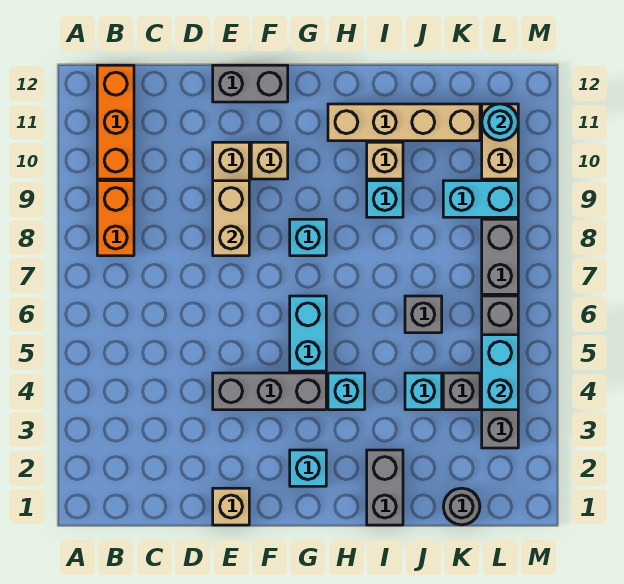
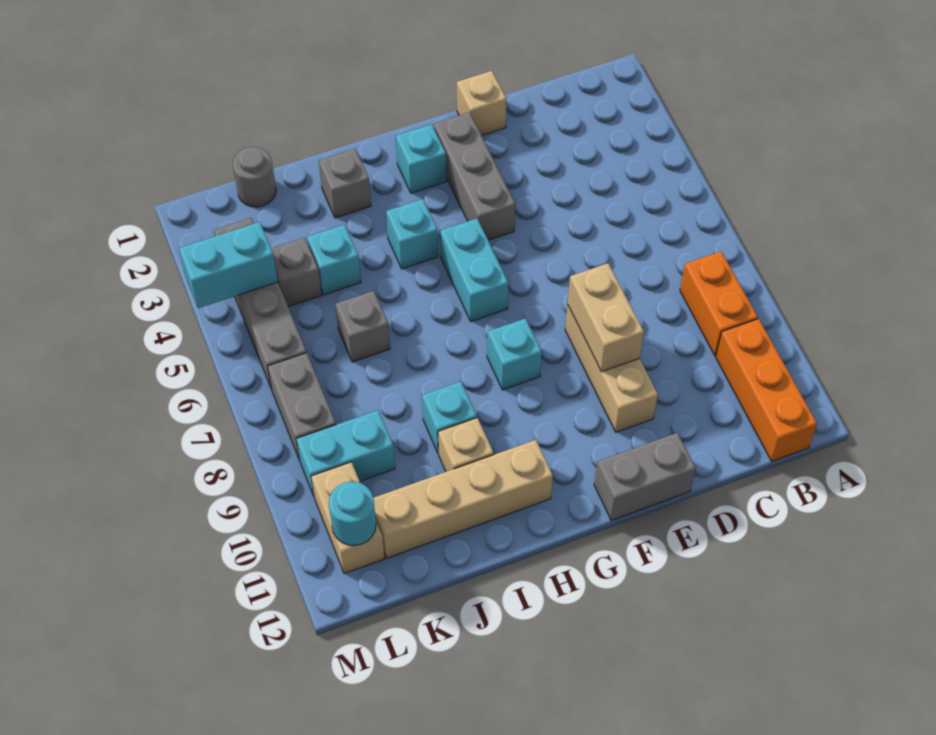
grey 1x3 brick [213,373,326,410] -> grey 1x3 brick turned to [434,112,515,240]
tan 1x1 brick [251,142,288,179] -> none
grey 1x2 brick [367,450,403,525] -> grey 1x1 brick [319,149,371,218]
cyan 1x2 brick [482,335,518,410] -> cyan 1x2 brick turned to [179,222,278,308]

